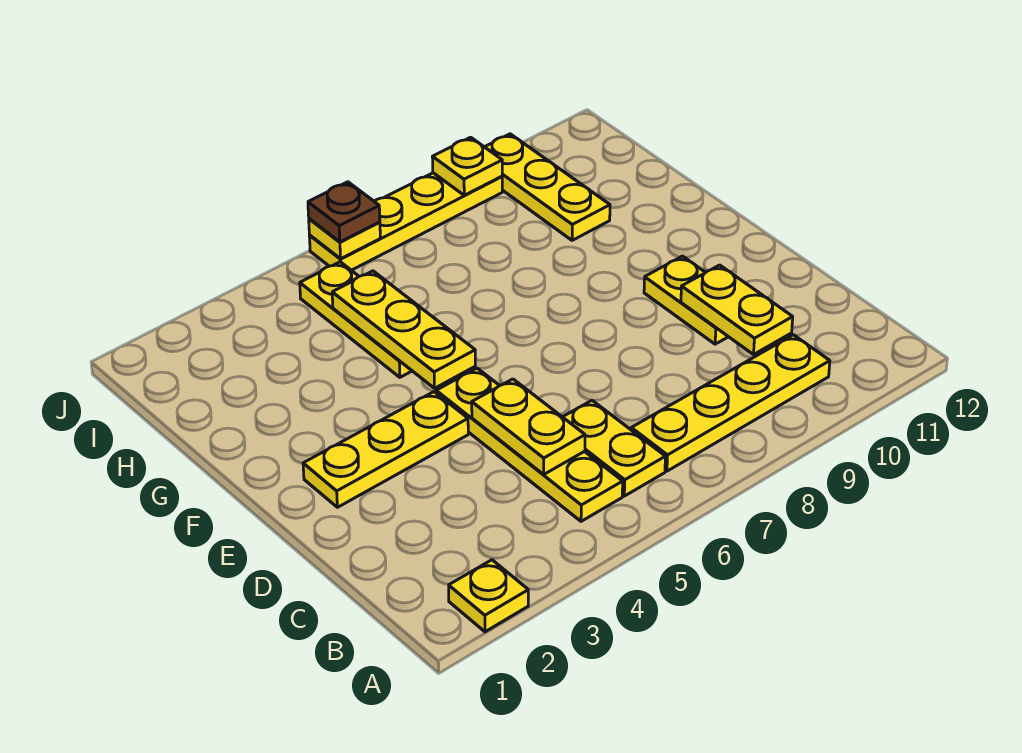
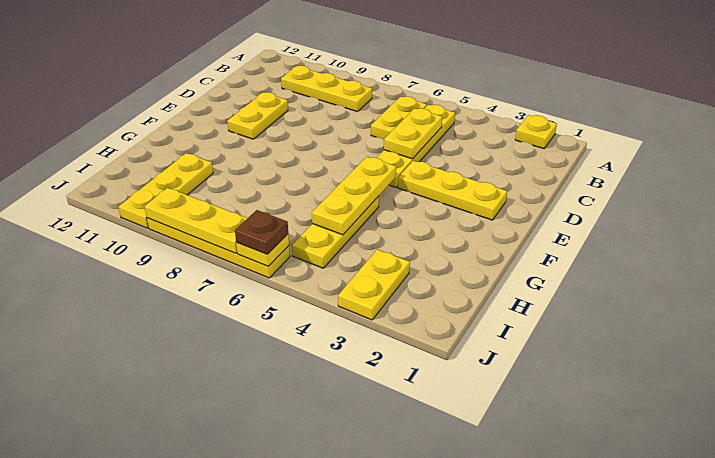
yellow 1x4 plate [631,335,830,471] -> yellow 1x3 plate [281,66,372,112]
yellow 1x2 plate [681,265,793,354] -> yellow 1x2 plate moved to [338,250,410,320]
yellow 1x1 plate [432,137,502,195] -> yellow 1x3 plate [145,188,247,253]

